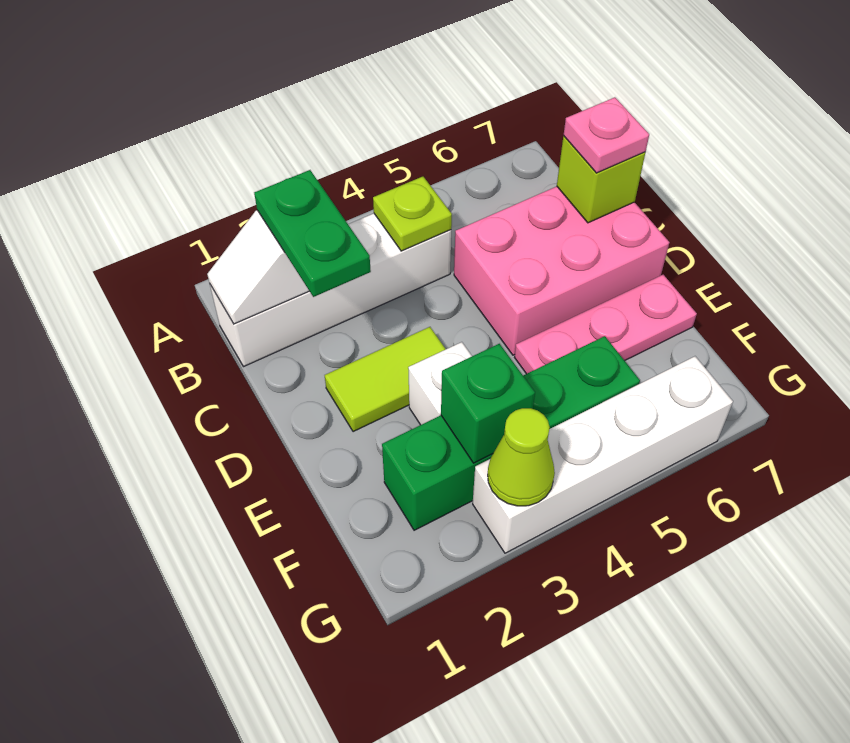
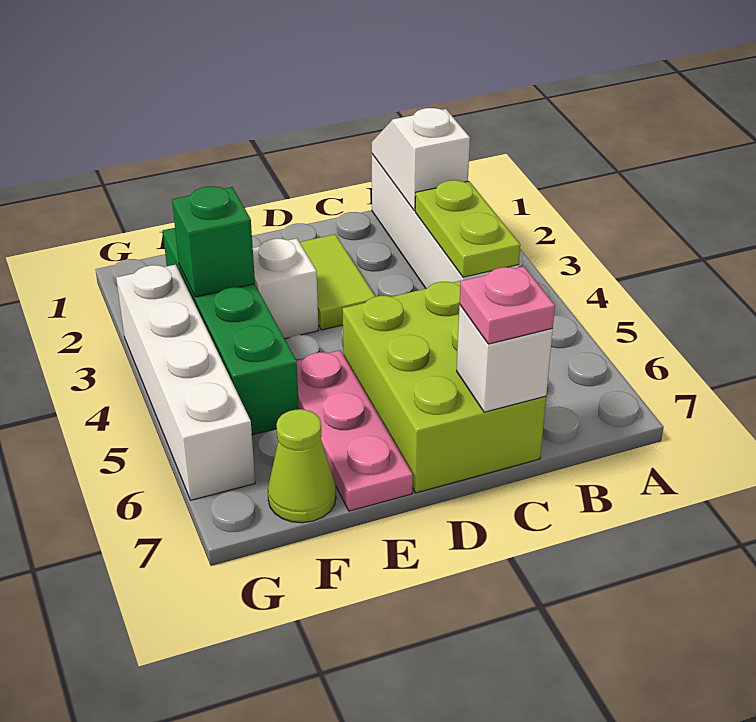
green 1x2 plate [254,170,371,297] -> none
lime 1x1 plate [373,177,452,251] -> lime 1x2 plate [415,180,520,277]
pink 2x3 brick [454,187,669,355] -> lime 2x3 brick [343,281,546,493]
lime 1x1 brick [557,136,645,223] -> white 1x1 brick [457,305,553,412]
lime 1x1 cone [488,408,555,506] -> lime 1x1 cone moved to [268,409,336,523]

